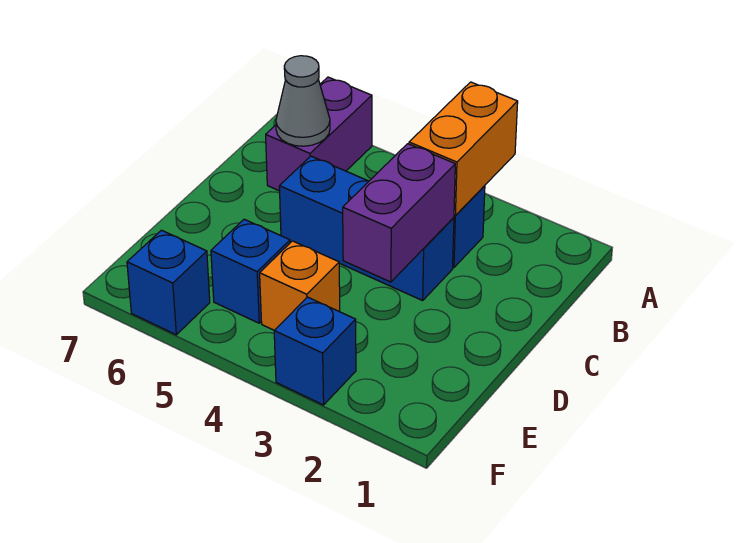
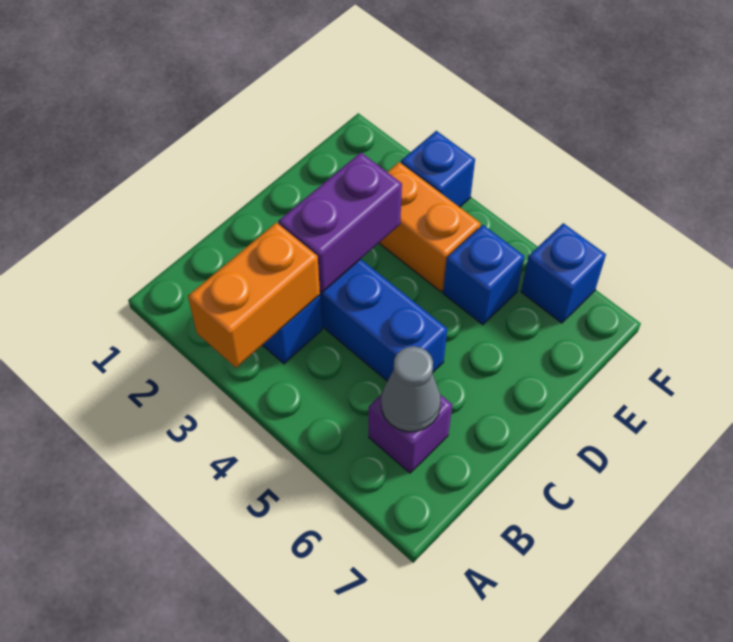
purple 1x2 brick [266,77,372,191] -> purple 1x1 brick [369,394,452,473]
orange 1x1 brick [260,241,340,330] -> orange 1x2 brick [379,162,481,292]

